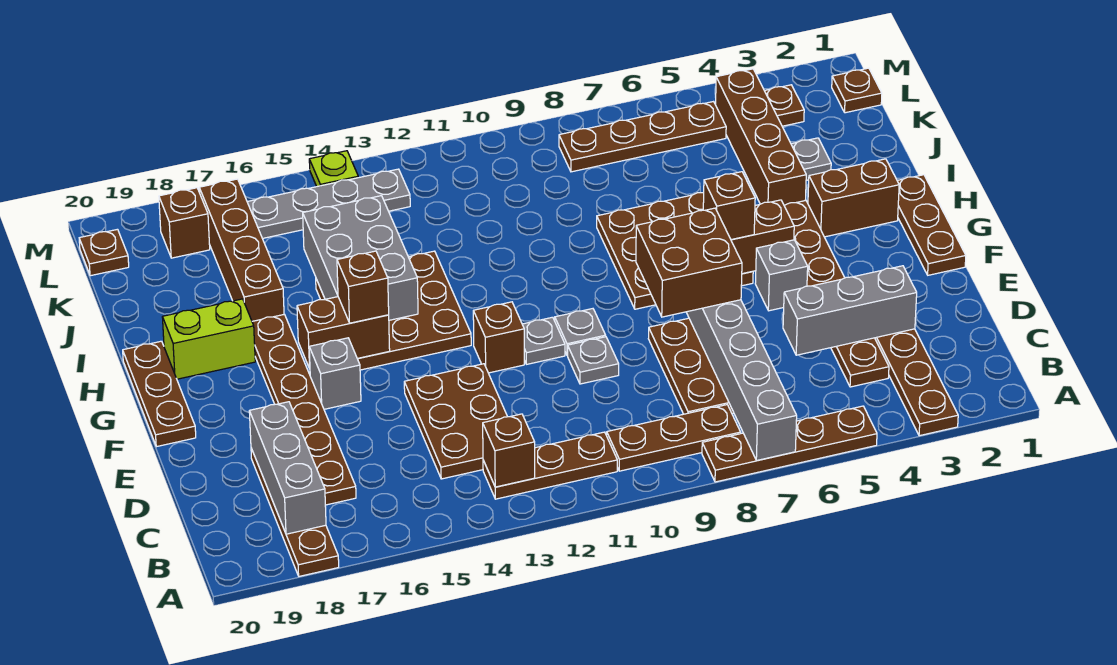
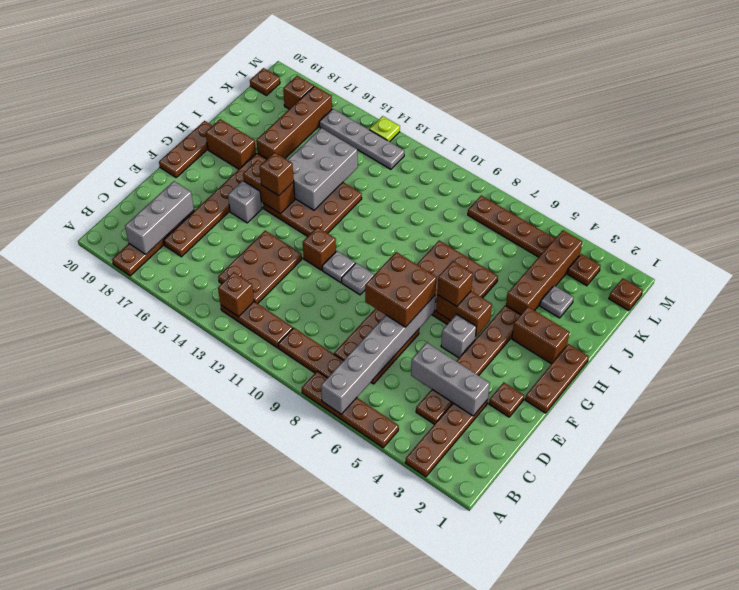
none -> brown 1x1 plate [489,382,524,417]
grey 1x1 plate [568,337,619,384] -> none
lime 1x2 brick [162,299,255,379] -> brown 1x2 brick [206,119,256,169]

